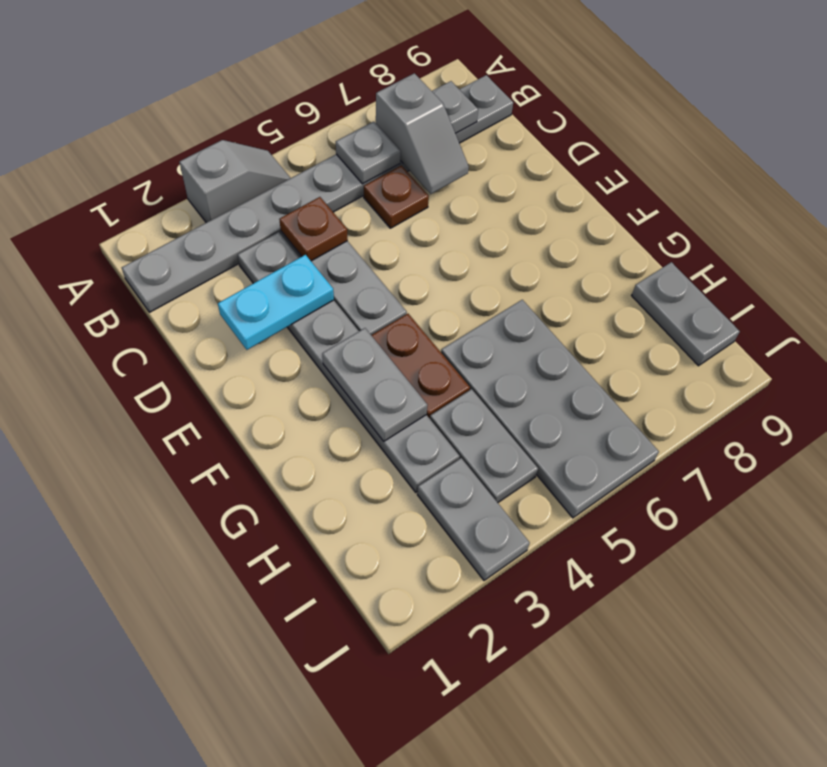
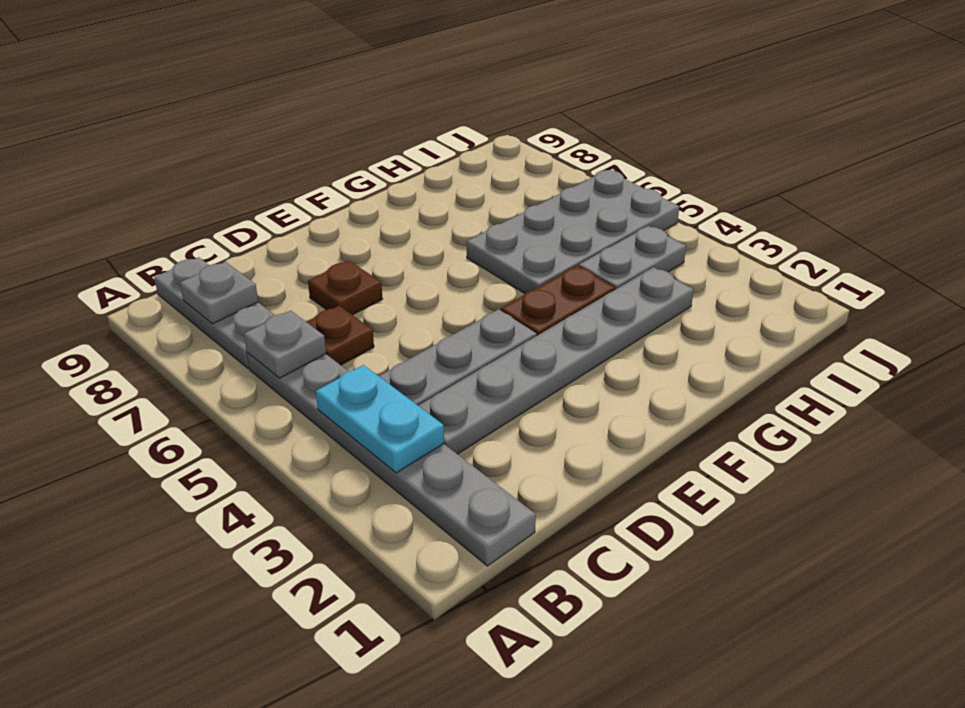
grey 1x2 slope [180,140,290,223] -> none
grey 1x2 slope [376,73,469,194] -> none
brown 1x1 plate [279,197,348,261] -> brown 1x1 plate moved to [308,261,382,315]
cyan 1x2 plate [218,255,334,350] -> cyan 1x2 plate moved to [316,365,444,473]
grey 1x2 plate [322,328,427,441] -> none
grey 1x2 plate [632,262,740,366] -> none
grey 1x2 plate [417,458,530,580] -> none

